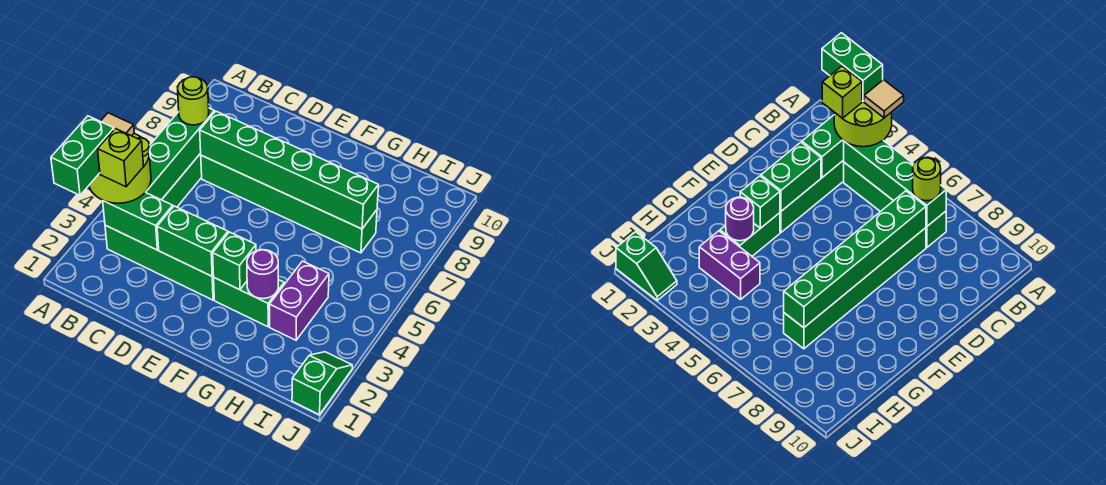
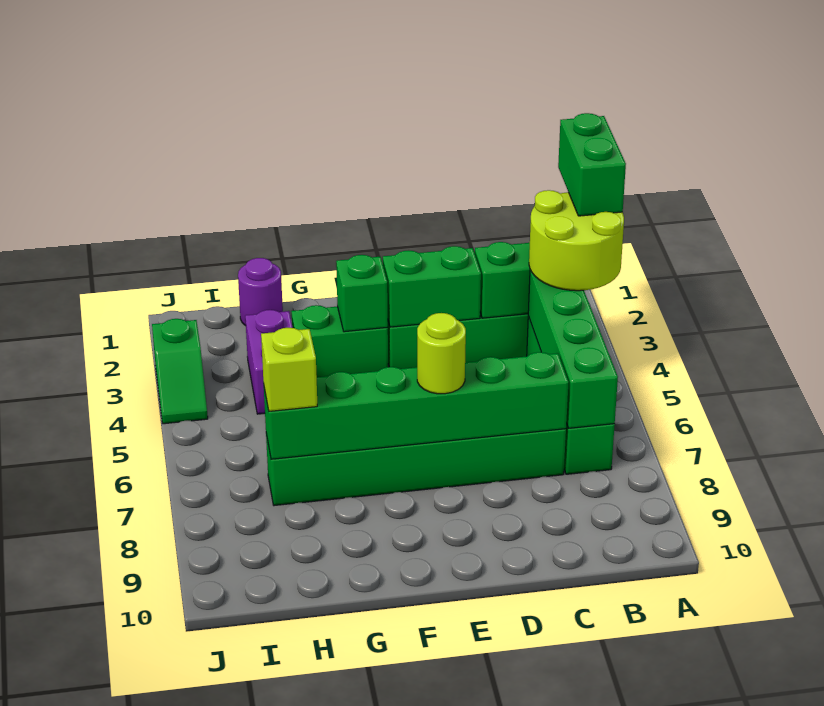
tan 1x1 tile [100,113,134,136] -> none
lime 1x1 brick [98,129,144,187] -> lime 1x1 brick moved to [261,328,317,411]
lime 1x1 round brick [178,77,209,125] -> lime 1x1 round brick moved to [417,313,466,394]
purple 1x1 round brick [247,250,278,299] -> purple 1x1 round brick moved to [238,258,283,326]
green 1x2 slope [292,352,352,415] -> green 1x2 slope moved to [152,319,208,424]

